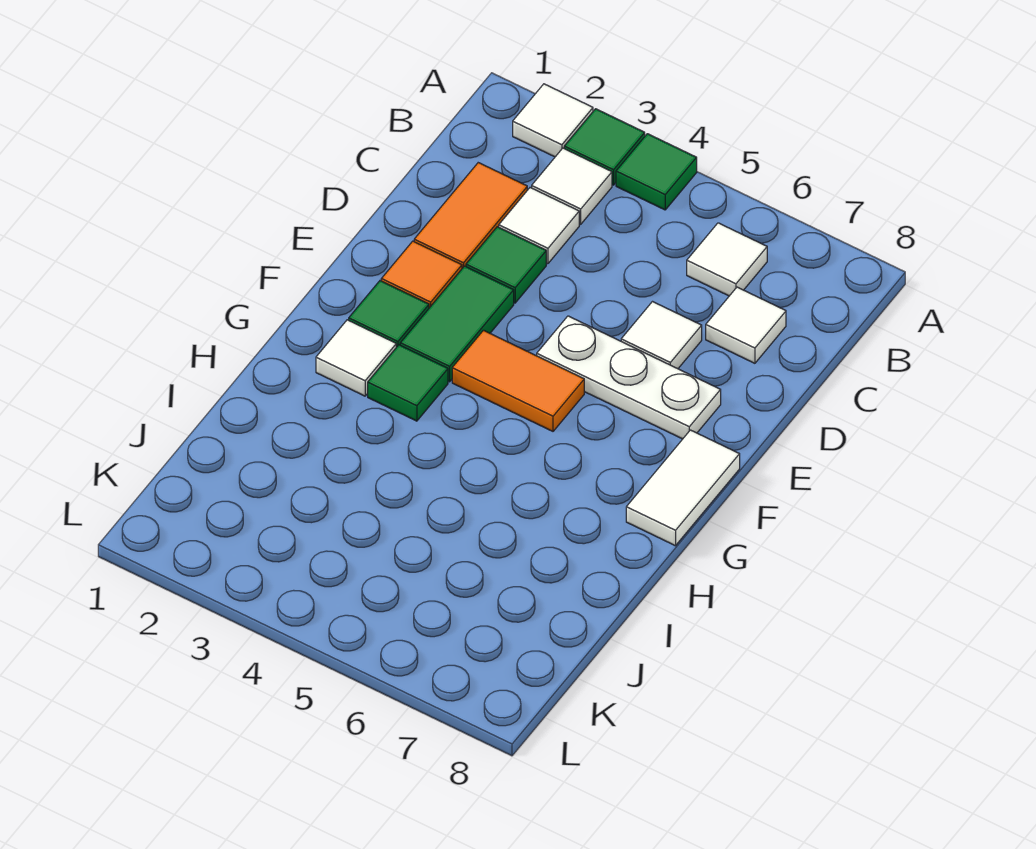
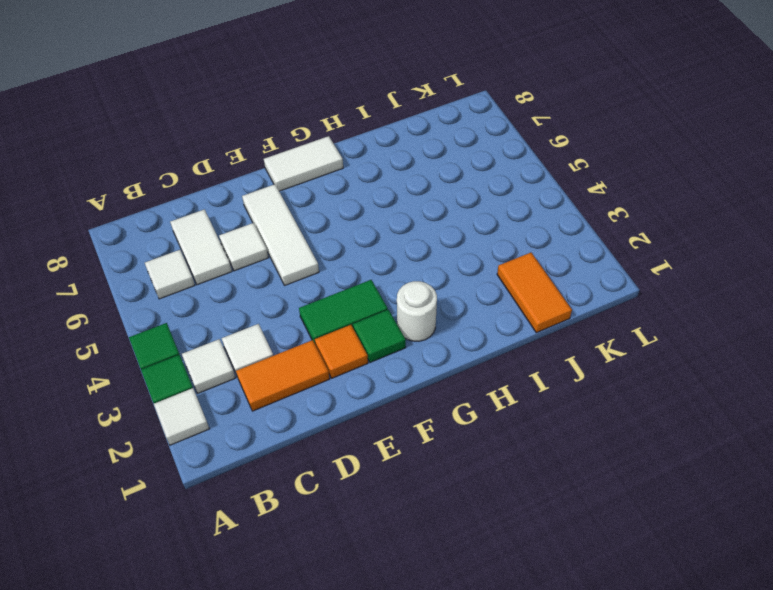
white 1x1 tile [706,287,786,363] -> white 1x2 tile [170,209,232,285]
green 1x1 tile [466,227,546,303] -> none
white 1x3 plate [537,316,721,439] -> white 1x3 tile [242,184,319,285]
orange 1x2 tile [452,330,584,431] -> orange 1x2 tile moved to [497,253,572,333]
white 1x1 tile [316,320,396,396] -> white 1x1 round brick [397,281,437,341]
green 1x1 tile [368,345,448,421] -> none

